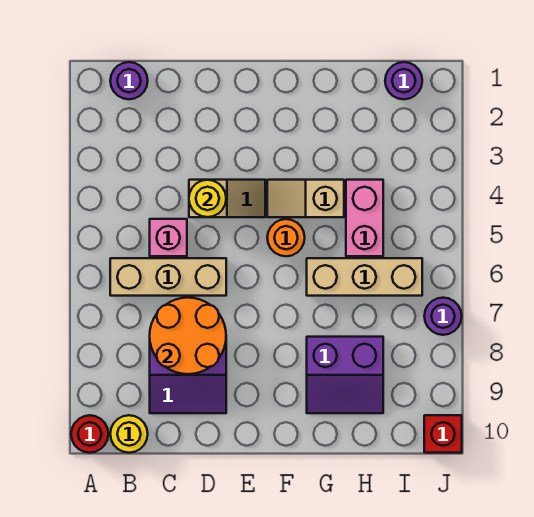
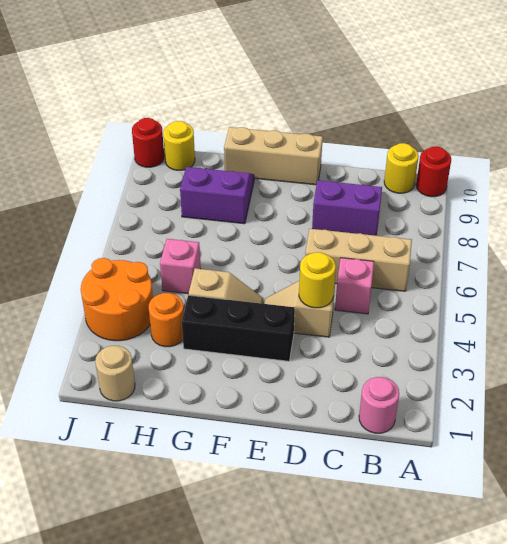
purple 1x1 round brick [110,62,148,99] -> pink 1x1 round brick [359,377,399,433]
orange 2x2 round brick [150,298,226,374] -> orange 2x2 round brick moved to [81,258,153,341]
none -> black 1x3 brick [182,295,295,361]
orange 1x1 round brick [267,219,305,256] -> orange 1x1 round brick moved to [149,293,184,347]
tan 1x3 brick [307,258,422,296] -> tan 1x3 brick moved to [224,127,323,185]
pink 1x2 brick [346,180,383,256] -> pink 1x1 brick [160,239,201,294]
purple 1x1 round brick [385,62,422,99] -> tan 1x1 round brick [95,346,135,401]
none -> yellow 1x1 round brick [163,121,195,170]
purple 1x1 round brick [424,298,462,335] -> none
red 1x1 brick [424,415,462,453] -> red 1x1 round brick [132,118,164,167]

